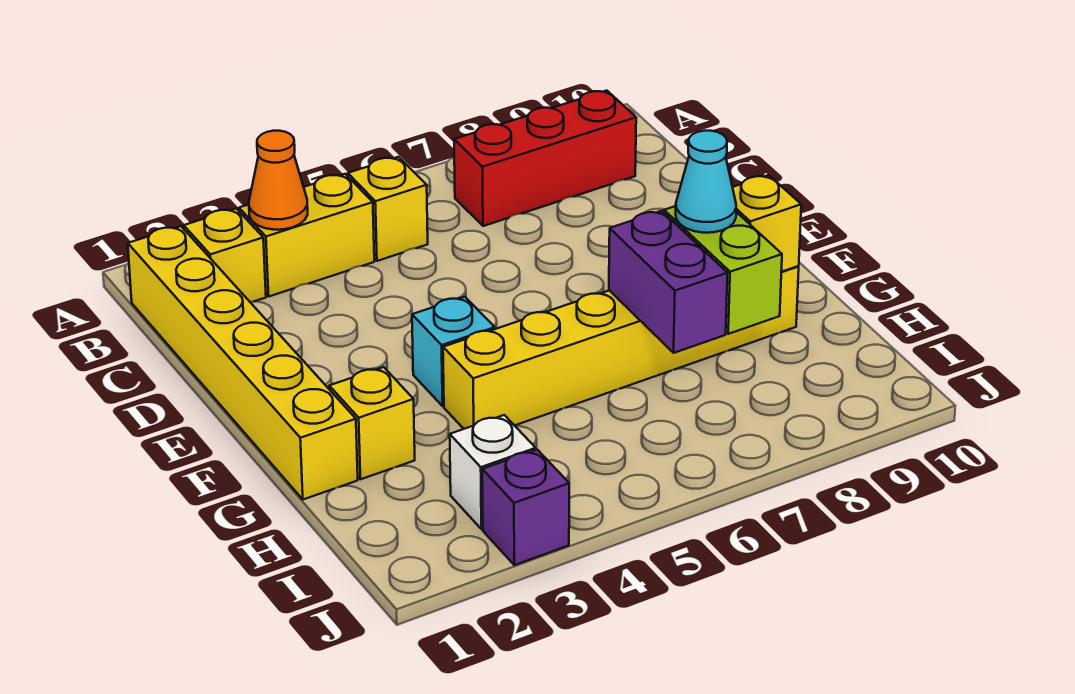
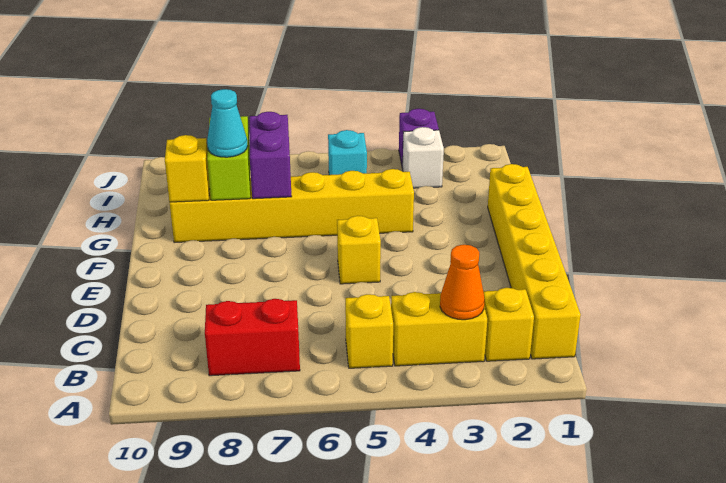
red 1x3 brick [454,91,636,226] -> red 1x2 brick [205,299,300,376]
cyan 1x1 brick [412,297,495,406] -> cyan 1x1 brick moved to [328,130,367,175]
yellow 1x1 brick [329,367,415,479] -> yellow 1x1 brick moved to [337,216,381,284]

